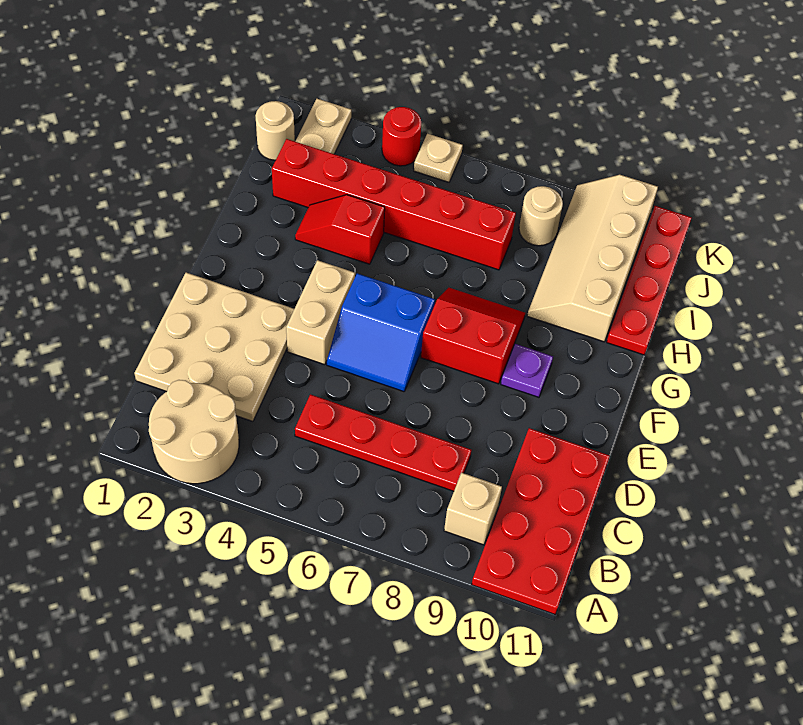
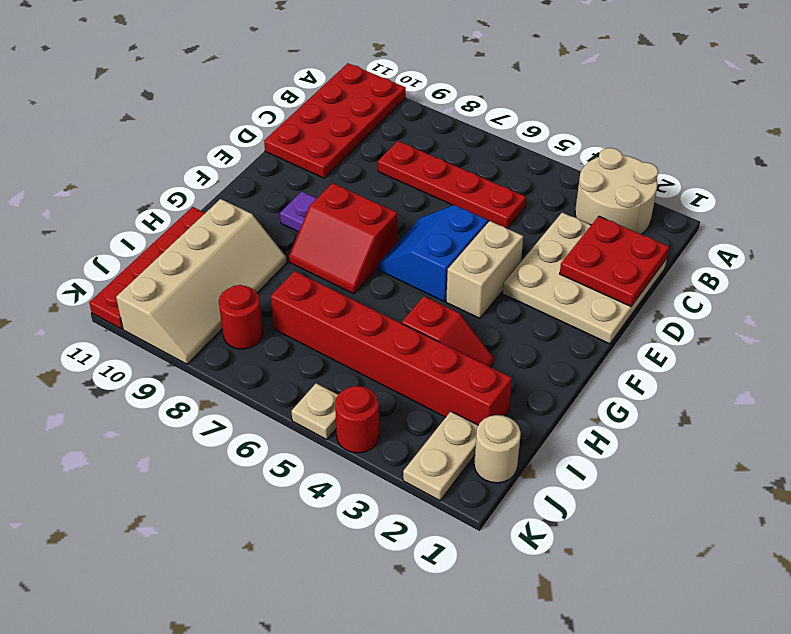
tan 1x1 brick [444,473,502,545] -> none
none -> red 2x2 plate [560,216,669,306]
blue 2x2 slope [327,273,435,392] -> blue 2x2 slope turned to [378,205,488,302]
tan 1x1 round brick [519,186,563,246] -> red 1x1 round brick [219,285,263,349]

